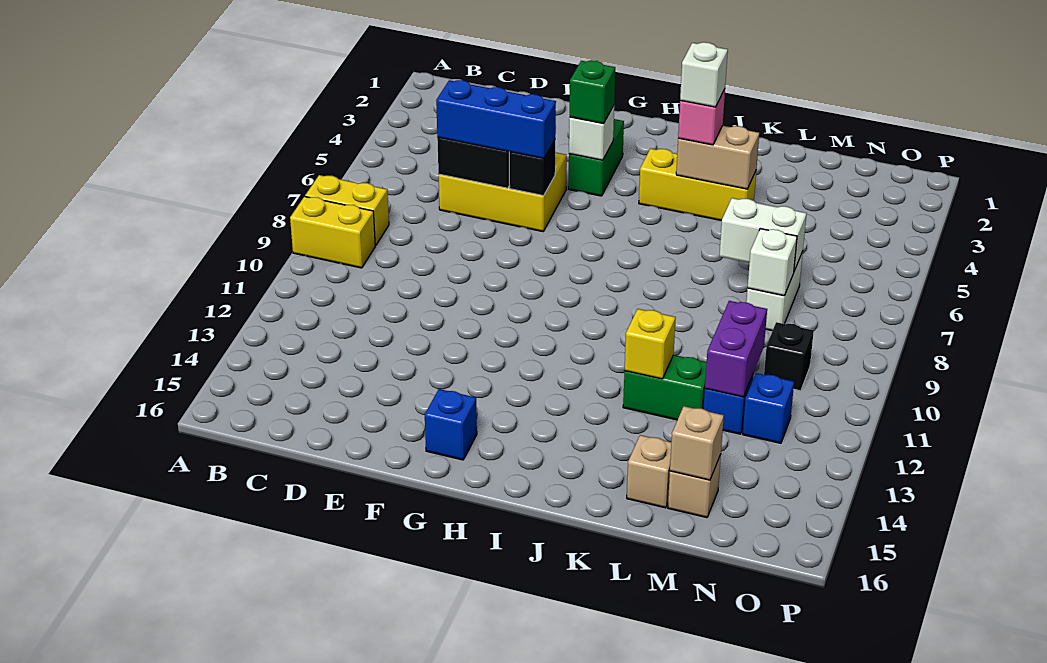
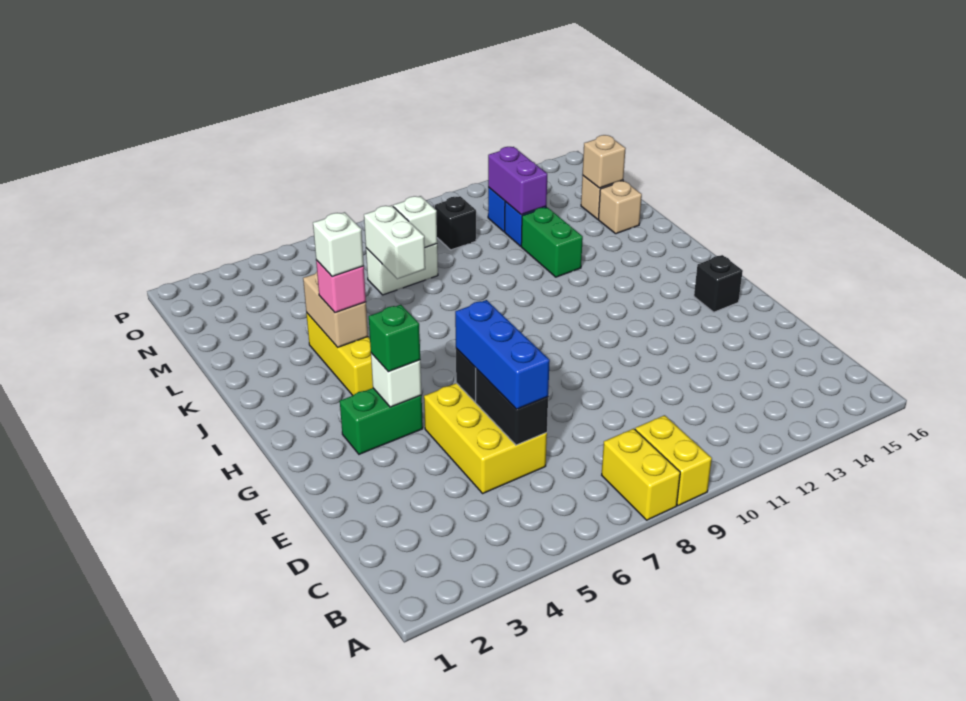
blue 1x1 brick [425,389,477,460] -> black 1x1 brick [694,255,743,312]
yellow 1x1 brick [625,309,676,379] -> none
purple 1x2 brick [705,301,767,397] -> purple 1x2 brick turned to [488,147,547,215]

